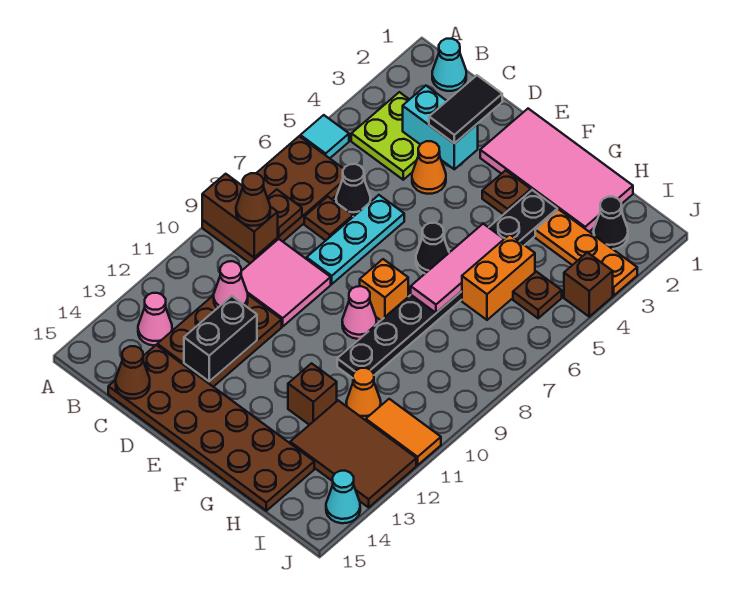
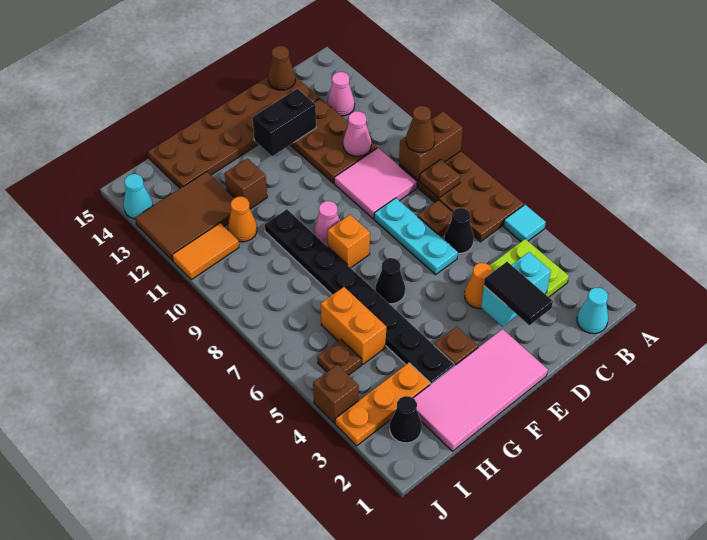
black 1x2 brick [184,296,257,381] -> black 1x2 brick turned to [252,89,316,156]
pink 1x3 tile [411,224,504,313] -> none

